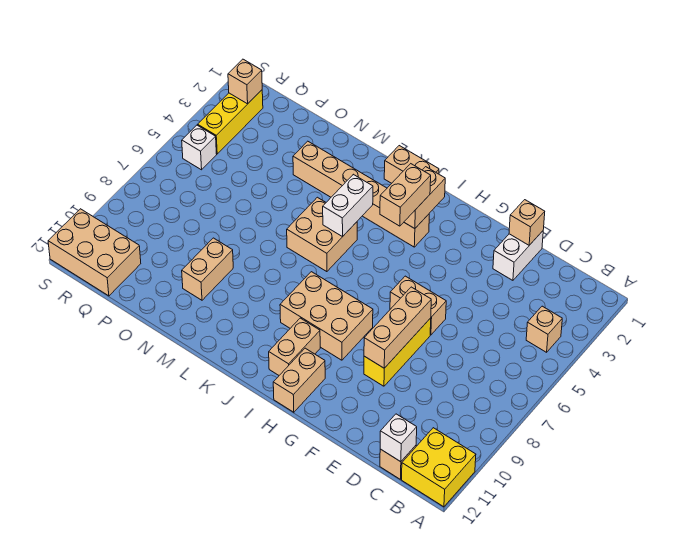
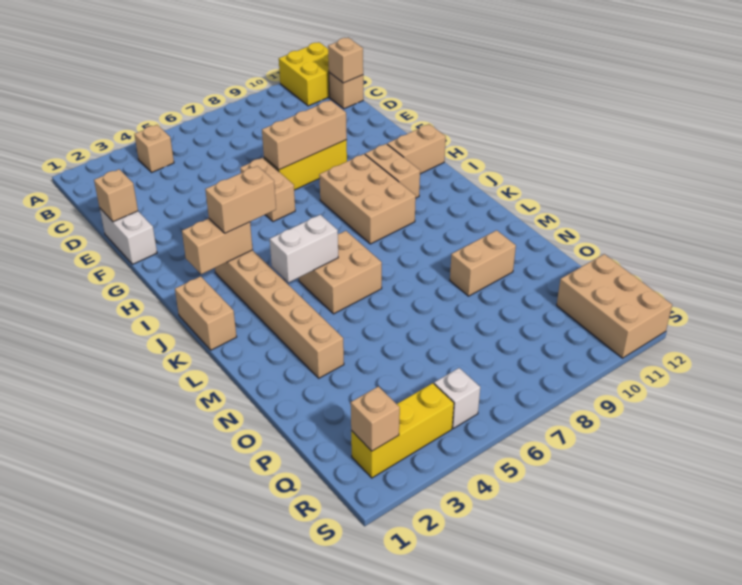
white 1x1 brick [380,414,417,462] -> tan 1x1 brick [328,38,363,83]
white 1x2 brick [493,231,543,280] -> white 1x2 brick turned to [100,209,157,264]
tan 1x2 brick [269,318,320,375] -> tan 1x2 brick turned to [365,144,420,198]

